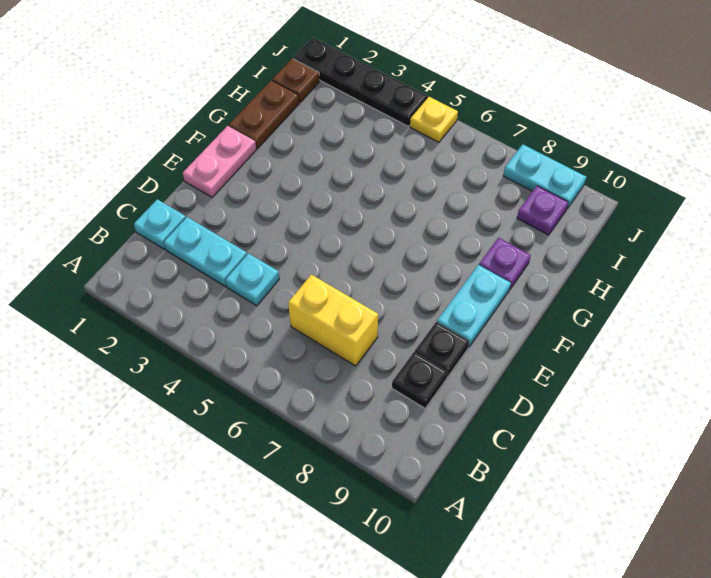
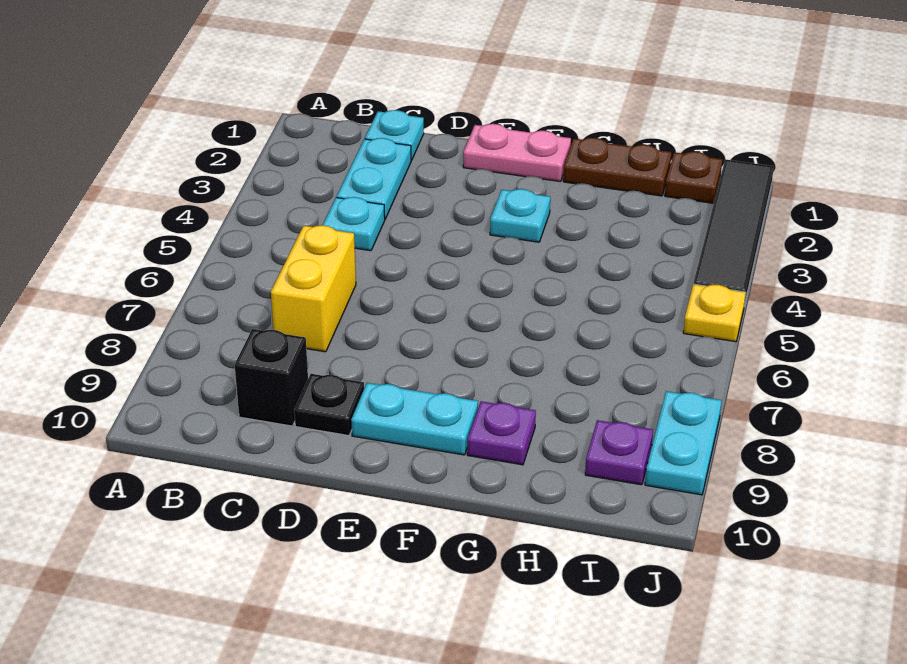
black 1x1 plate [392,352,448,408] -> black 1x1 brick [235,329,308,426]
none -> cyan 1x1 plate [490,189,550,242]
black 1x4 plate [293,37,427,126] -> black 1x4 tile [693,159,774,305]

